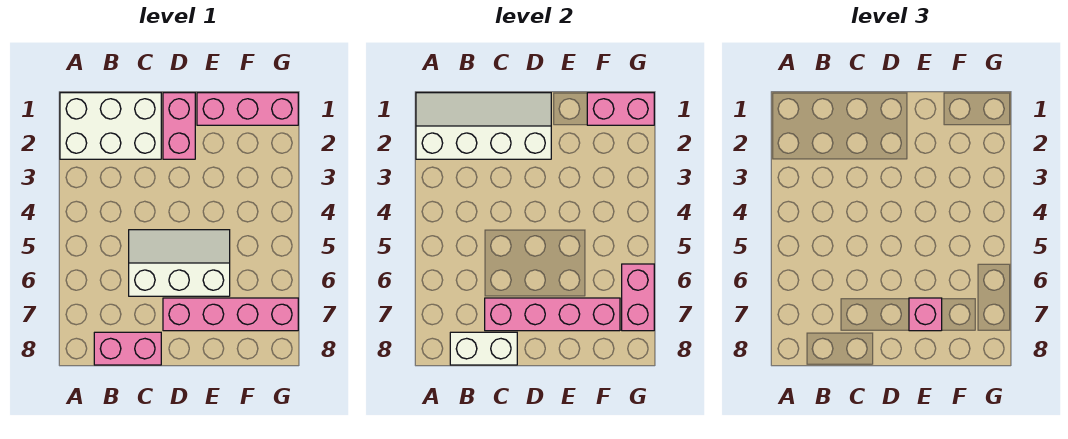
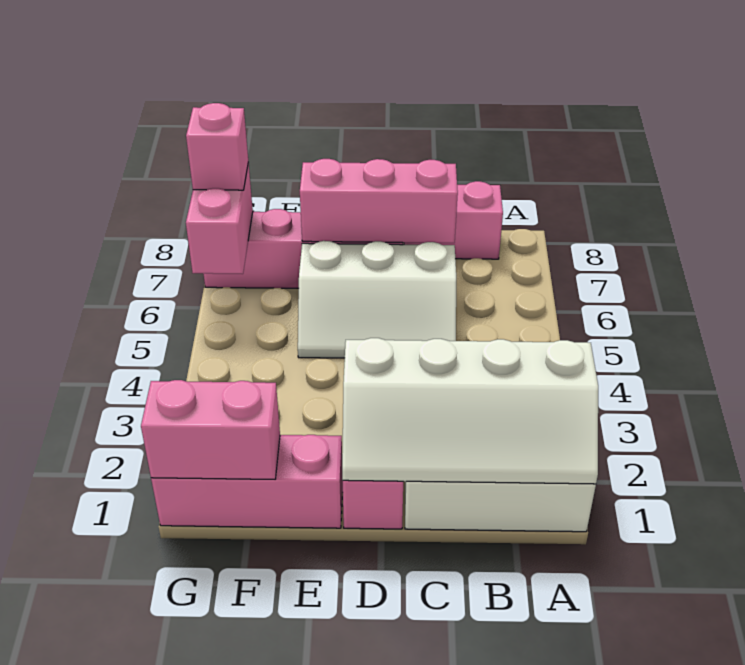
white 1x2 brick [450,332,517,365] -> none
pink 1x4 brick [485,298,620,331] -> pink 1x3 brick [300,159,458,243]
pink 1x1 brick [909,298,942,331] -> pink 1x1 brick moved to [186,103,248,190]

